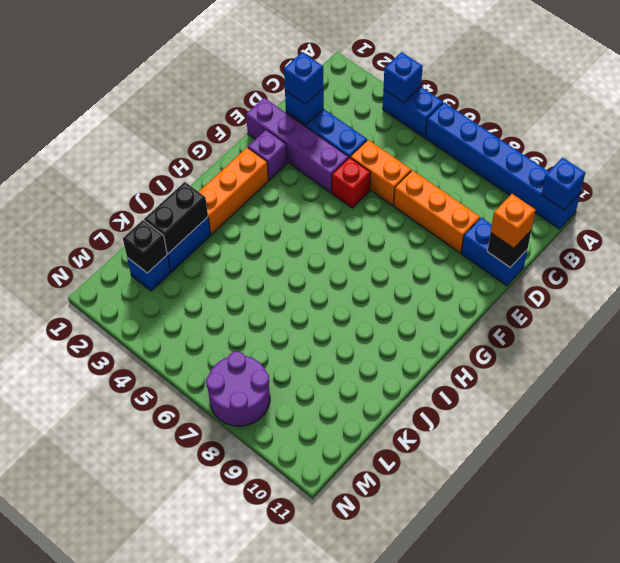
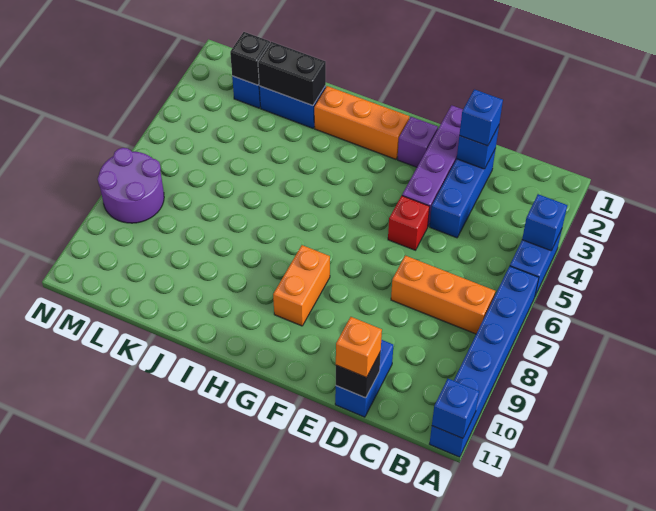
orange 1x2 brick [350,140,411,205] -> orange 1x2 brick moved to [273,245,330,326]
orange 1x3 brick [394,170,480,253] -> orange 1x3 brick turned to [391,256,495,334]

